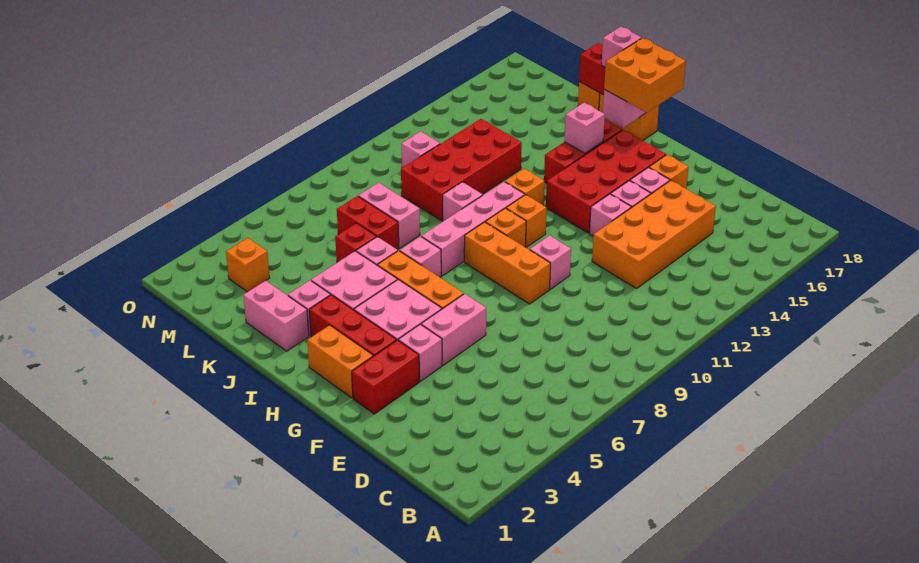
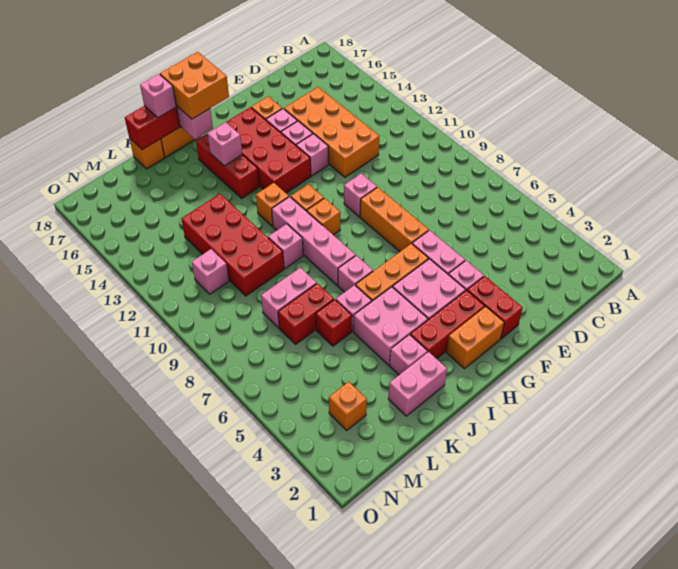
orange 1x3 brick [464,222,550,304] -> orange 1x3 brick turned to [360,187,429,251]

